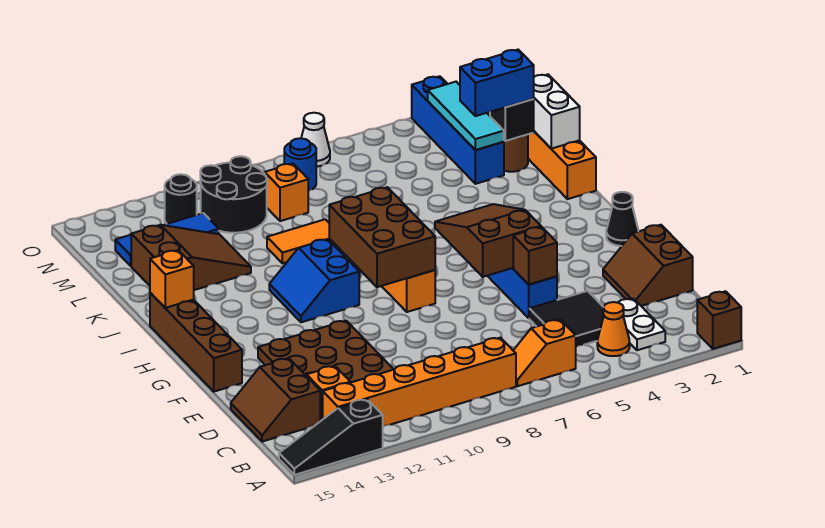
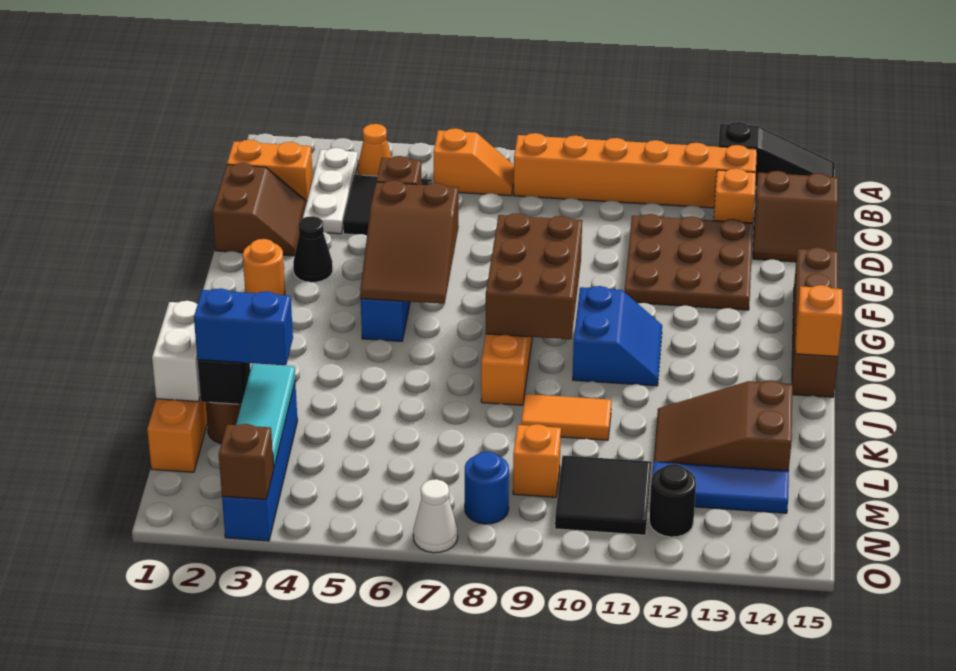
brown 1x1 brick [697,291,741,349] -> brown 1x1 brick moved to [219,424,274,499]
white 1x2 plate [618,299,665,350] -> white 1x3 plate [303,148,358,234]
none -> orange 1x2 brick [227,140,313,201]
brown 2x2 slope [231,358,320,442] -> brown 2x2 slope turned to [753,171,838,262]
black 1x1 cone [606,192,638,246] -> black 1x1 cone moved to [293,216,333,282]
none -> orange 1x1 round brick [243,239,285,295]
black 2x2 round brick [200,156,267,233] -> black 2x2 tile [555,455,651,535]

